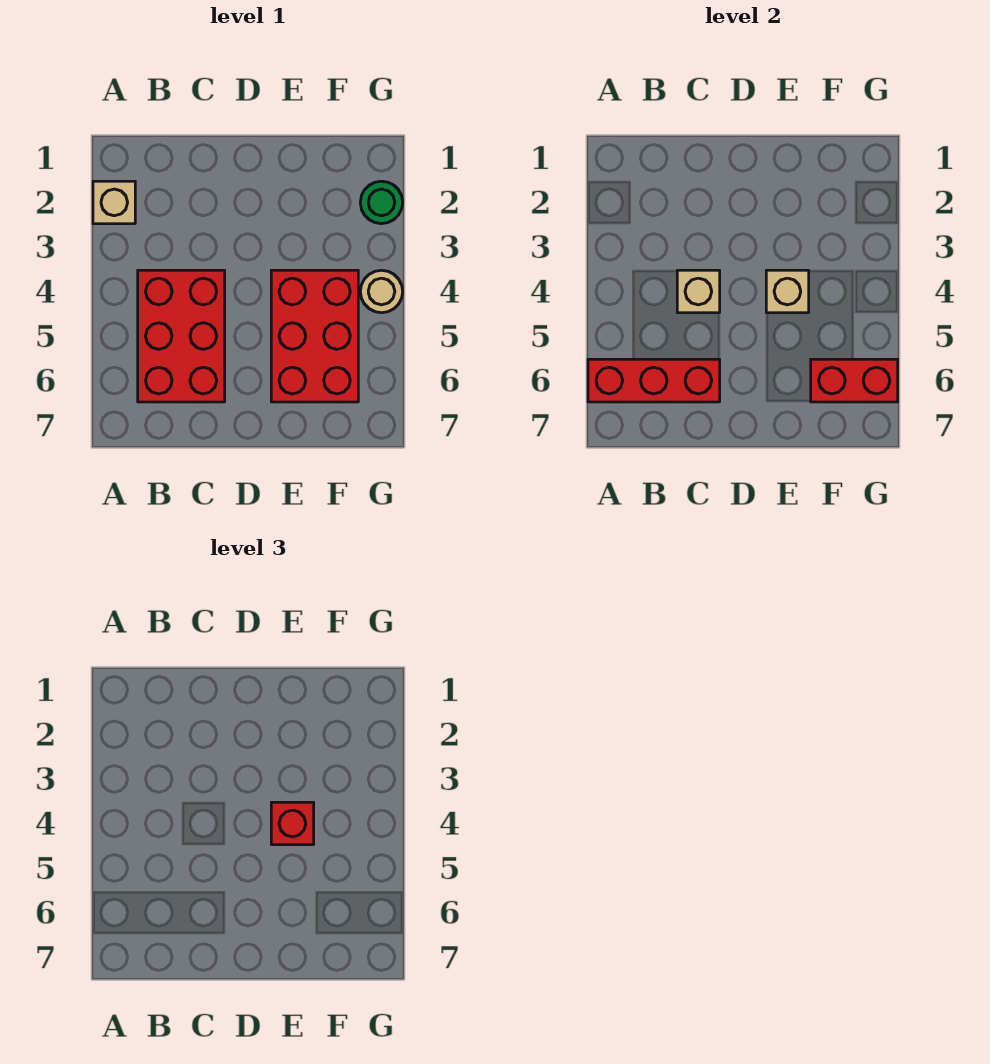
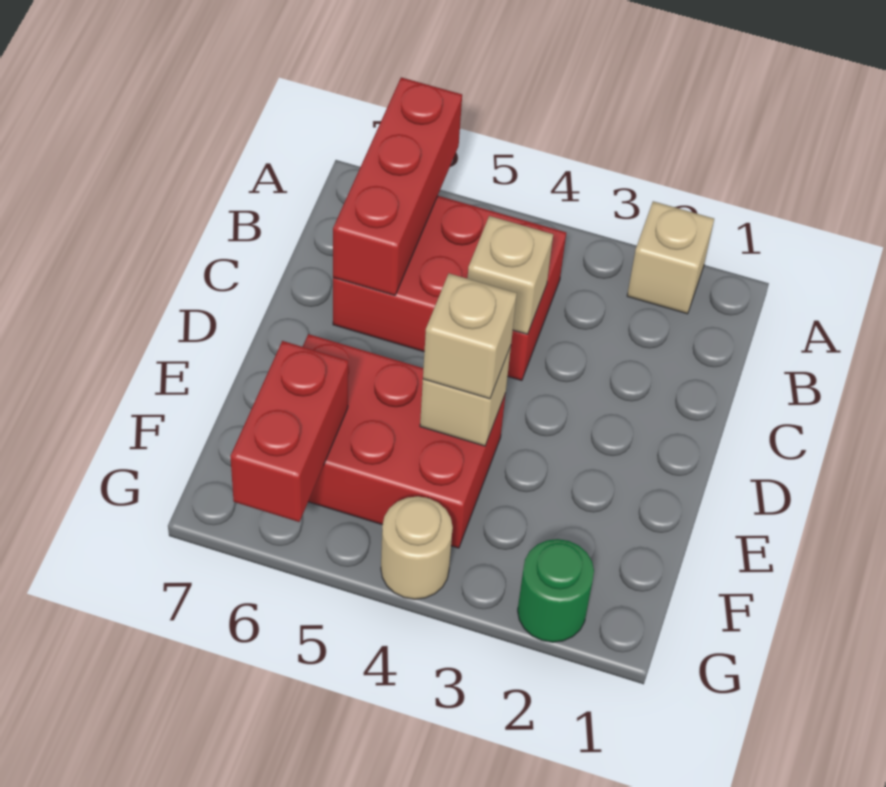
red 1x1 brick [271,802,314,845] -> tan 1x1 brick [423,274,517,399]

